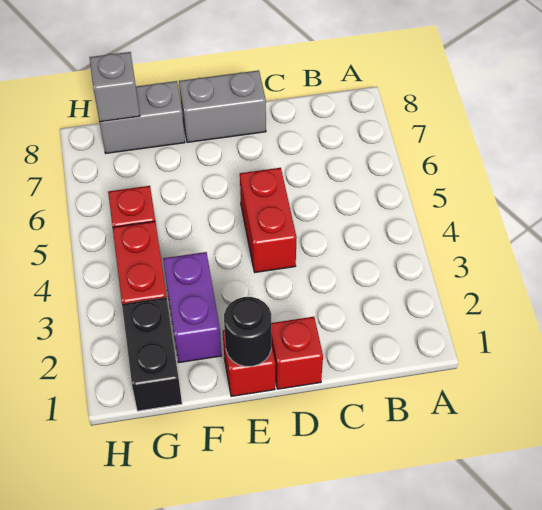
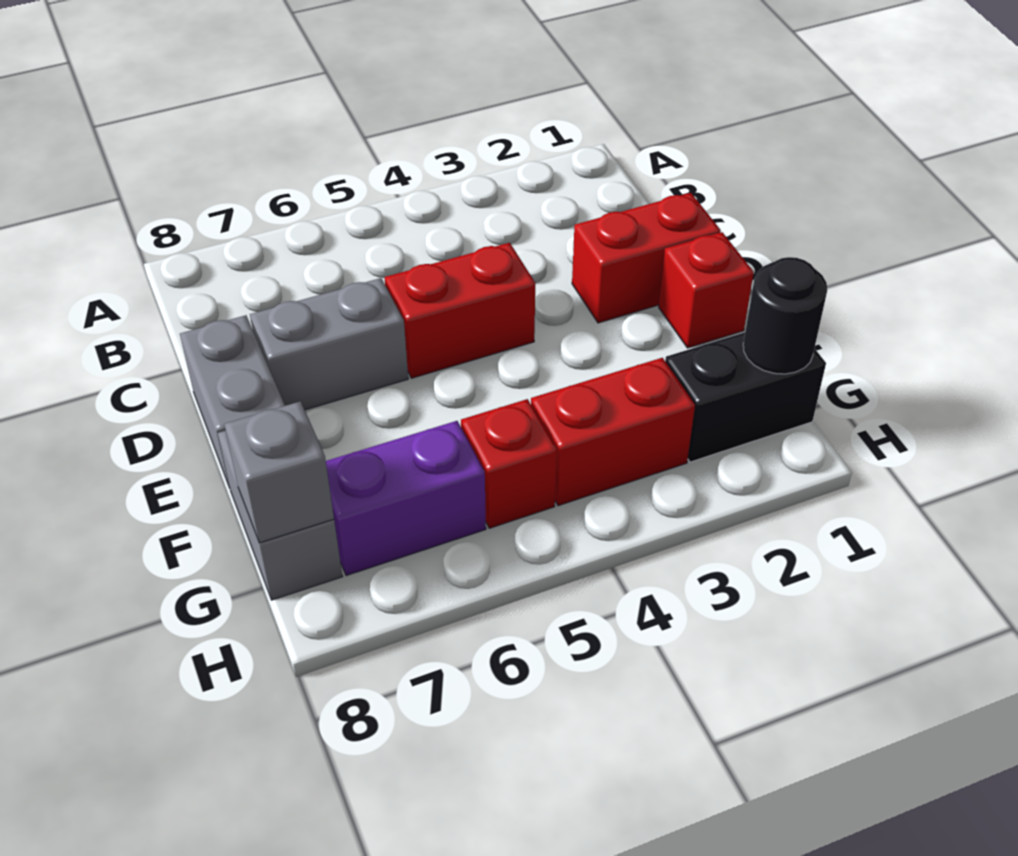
red 1x1 brick [271,317,323,389] -> red 1x2 brick [572,193,721,323]
none -> grey 1x2 brick [250,278,408,410]
black 1x1 round brick [224,297,271,366] -> black 1x1 round brick moved to [743,257,827,374]
purple 1x2 brick [163,252,222,363] -> purple 1x2 brick moved to [326,421,486,576]

